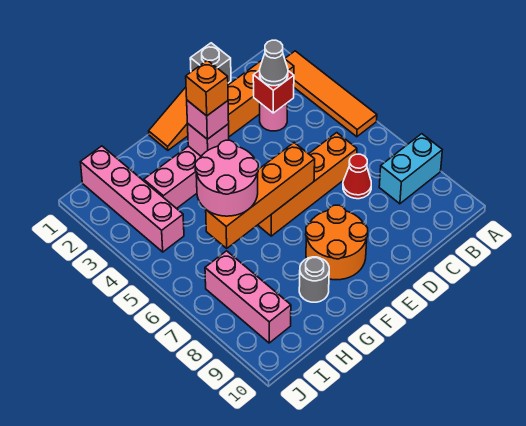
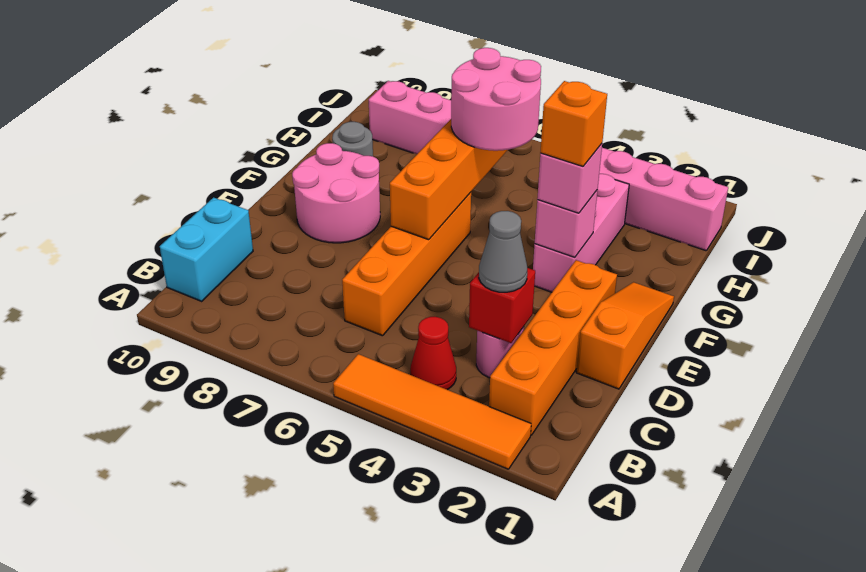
cyan 1x2 brick [379,134,442,204] -> cyan 1x2 brick moved to [160,197,253,301]
red 1x1 cone [343,154,371,199] -> red 1x1 cone moved to [410,317,456,390]
grey 1x1 brick [190,43,231,83] -> none
orange 2x2 round brick [306,205,368,280] -> pink 2x2 round brick [292,143,380,243]

